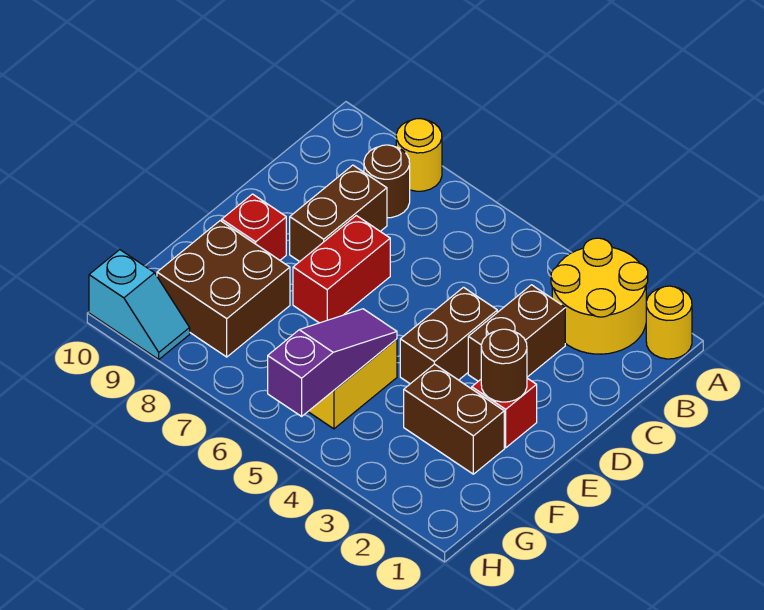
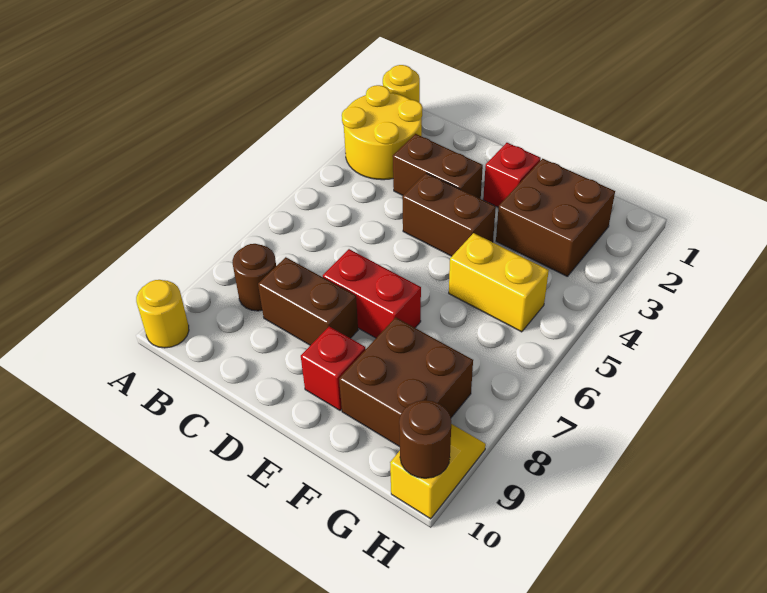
yellow 1x1 round brick [396,119,442,191] -> yellow 1x1 round brick moved to [136,280,189,348]
brown 1x1 round brick [481,329,527,402] -> brown 1x1 round brick moved to [399,400,451,478]
brown 1x2 brick [404,364,504,474] -> brown 2x2 brick [496,159,615,276]
purple 1x3 slope [268,309,397,416] -> none
cyan 1x2 slope [89,250,190,359] -> yellow 1x2 slope [390,424,486,519]

